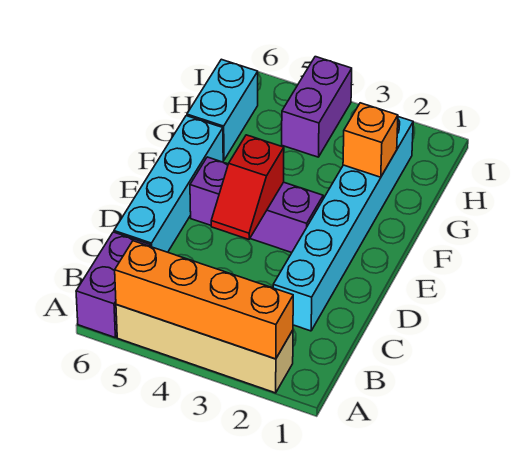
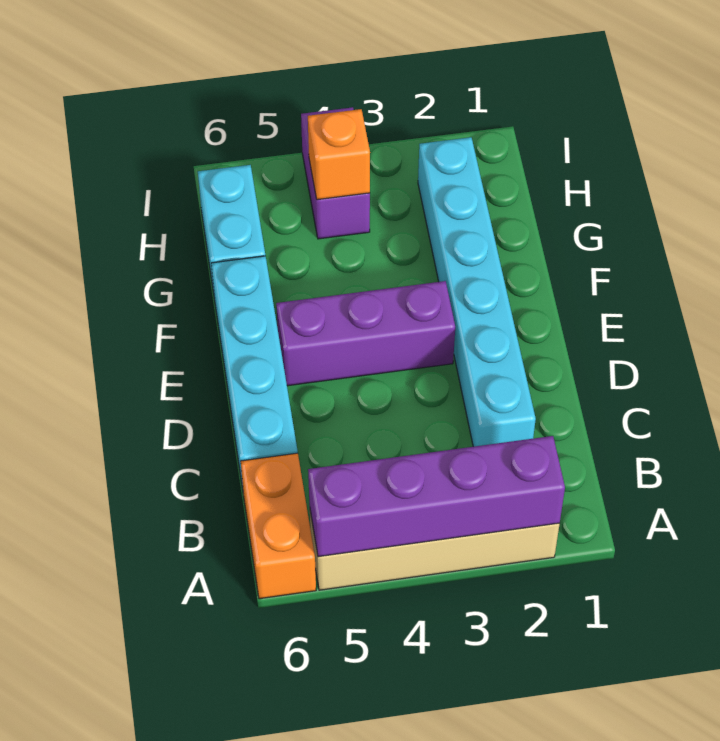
orange 1x4 brick [115,241,293,359] -> purple 1x4 brick [308,436,565,557]
purple 1x2 brick [76,232,151,337] -> orange 1x2 brick [241,453,316,599]
red 1x2 slope [211,135,284,239] -> none
orange 1x1 brick [343,103,398,177] -> orange 1x1 brick moved to [308,109,370,200]

